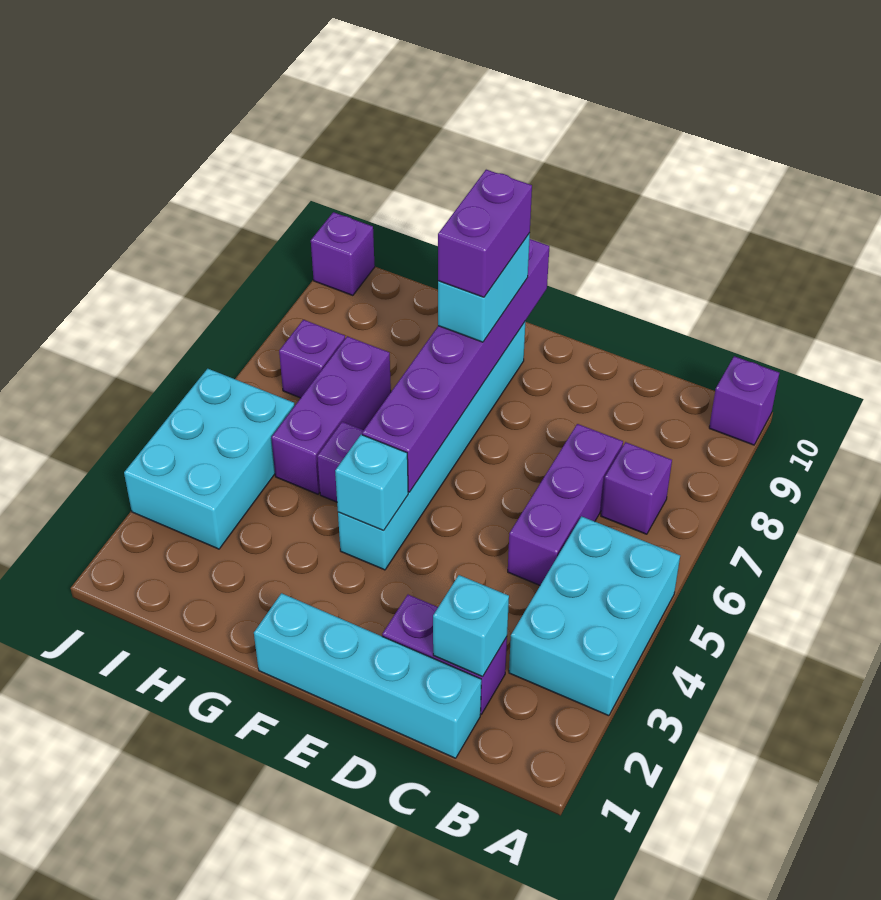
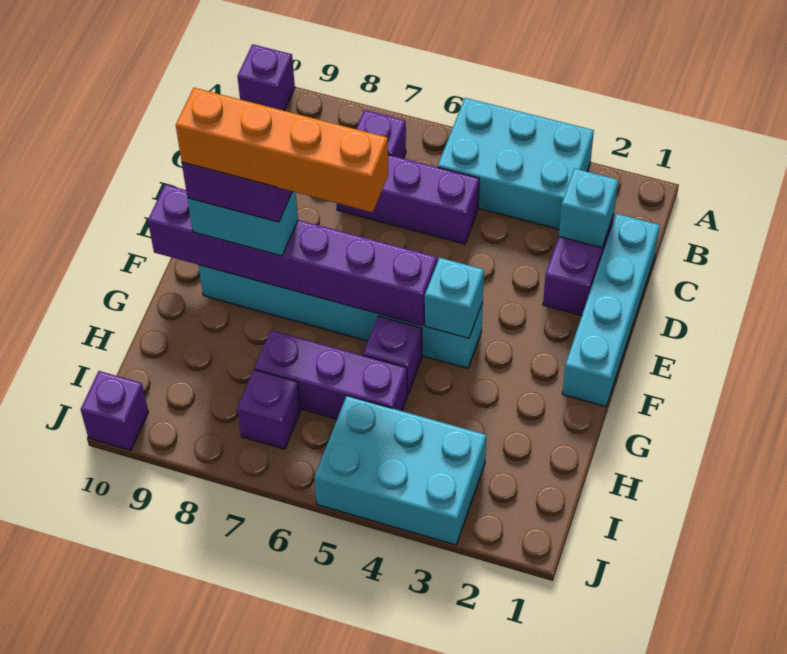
none -> orange 1x4 brick [176,88,388,212]

